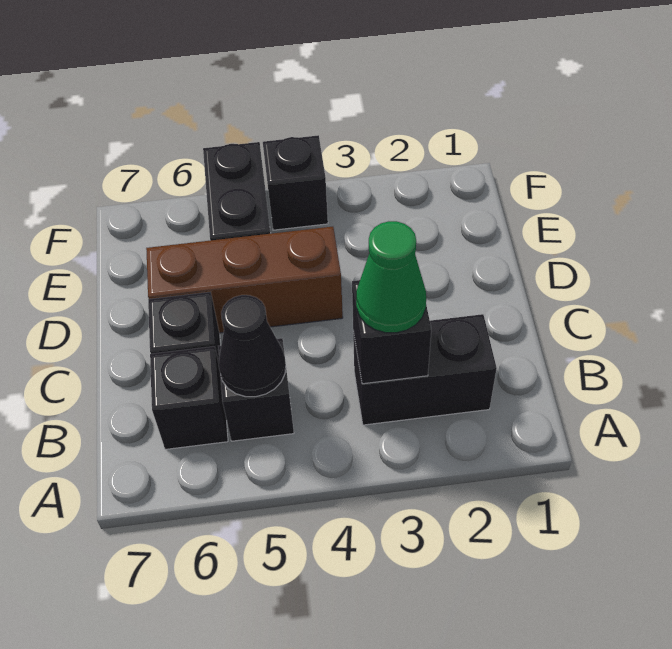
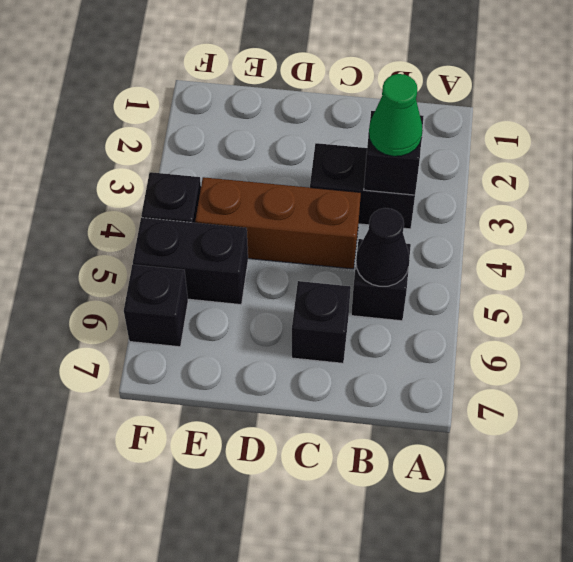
black 1x2 brick [353,314,497,425] -> black 1x2 brick turned to [310,143,415,229]
black 1x1 brick [150,346,228,449] -> black 1x1 brick moved to [124,265,188,347]
brown 1x3 brick [146,227,343,333] -> brown 1x3 brick turned to [195,177,361,269]

